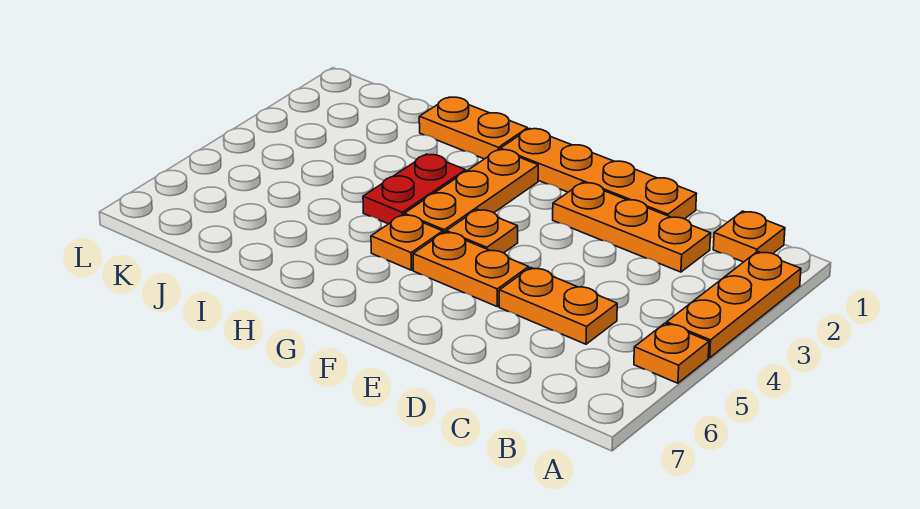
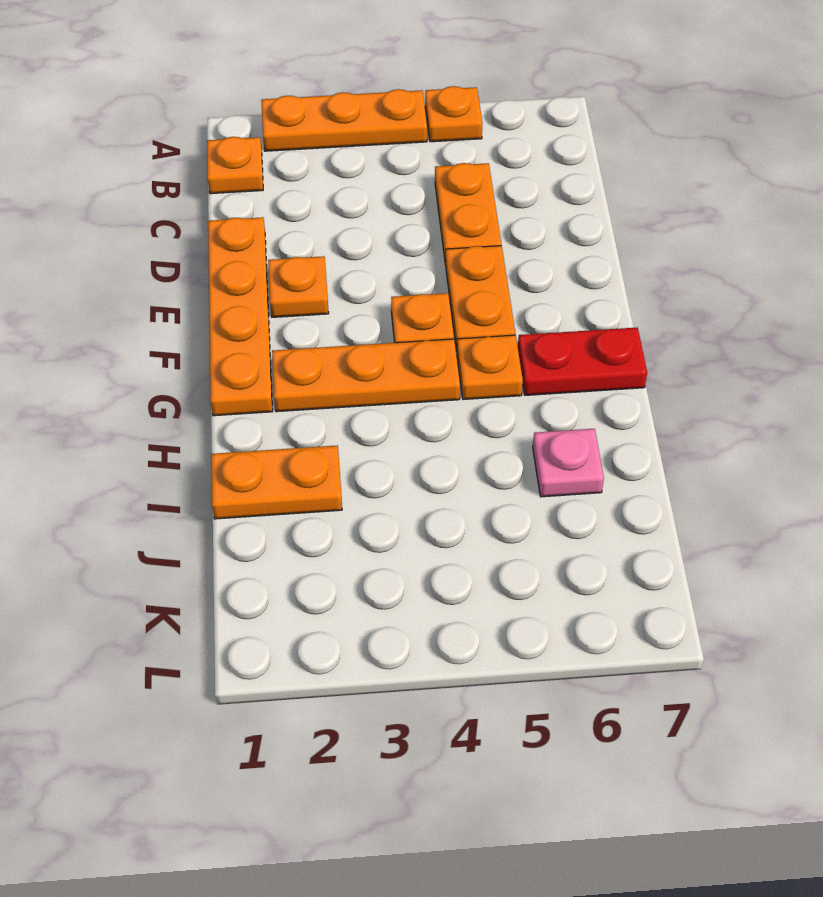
orange 1x3 plate [553,182,711,272] -> orange 1x1 plate [268,256,329,317]
orange 1x2 plate [419,97,528,159] -> orange 1x2 plate turned to [211,445,342,519]
red 1x2 plate [363,154,466,224] -> red 1x2 plate moved to [518,328,647,395]
none -> pink 1x1 plate [533,429,604,497]

